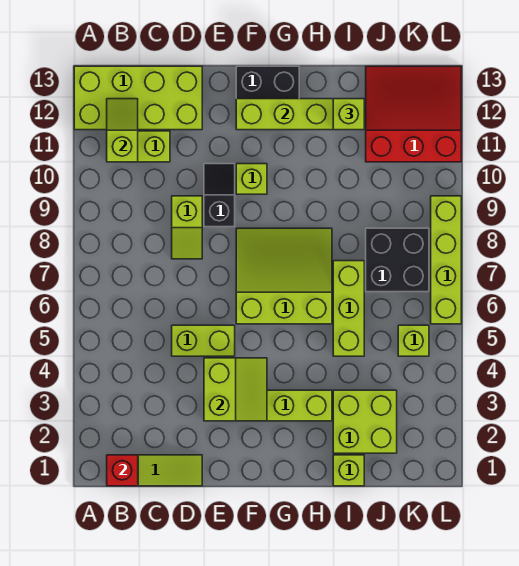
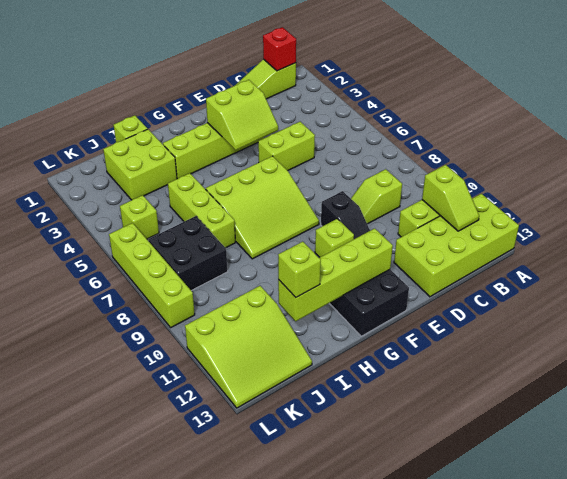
lime 1x2 slope [172,196,202,259] -> lime 1x2 slope turned to [351,169,402,224]
lime 2x2 slope [204,358,267,421] -> lime 2x2 slope turned to [206,80,278,150]
red 3x3 slope [366,66,461,162] -> lime 3x3 slope [185,286,312,408]

